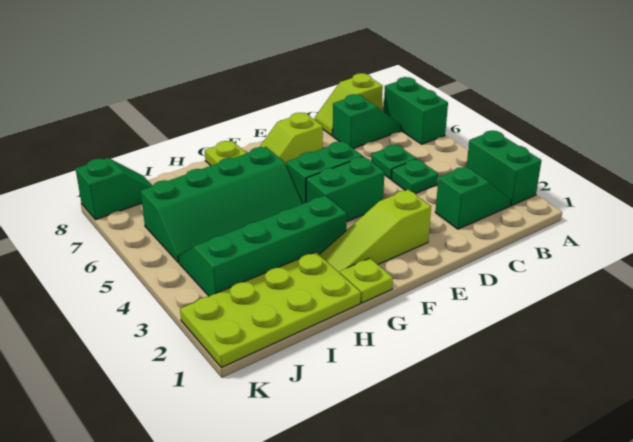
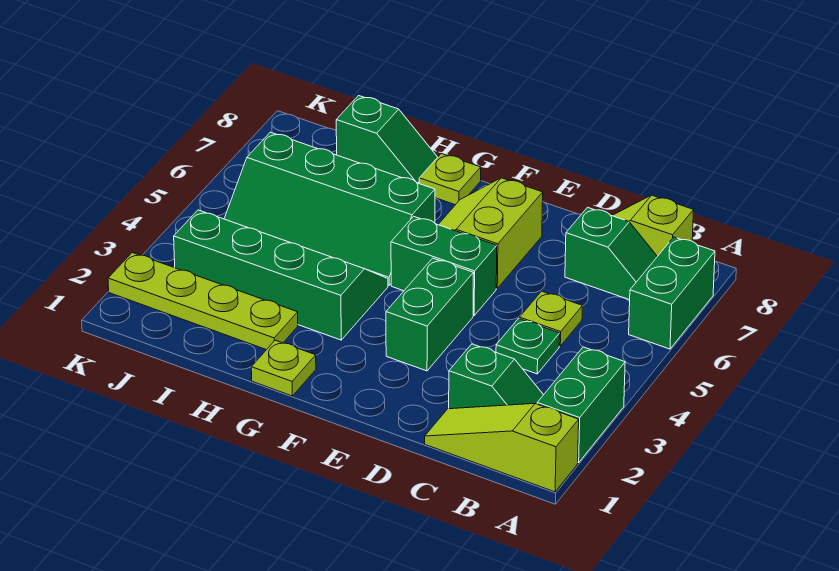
green 1x1 plate [371,145,416,179] -> lime 1x1 plate [519,291,582,346]
lime 1x3 slope [319,189,431,273] -> lime 1x3 slope moved to [425,404,579,492]
green 1x2 brick [306,157,384,221] -> green 1x2 brick turned to [386,258,474,371]
lime 1x2 slope [260,113,323,164] -> lime 2x2 slope [438,178,543,288]
lime 2x4 plate [180,252,361,368] -> lime 1x4 plate [108,253,298,350]
green 1x2 slope [76,158,153,220] -> green 1x2 slope moved to [336,96,437,183]

